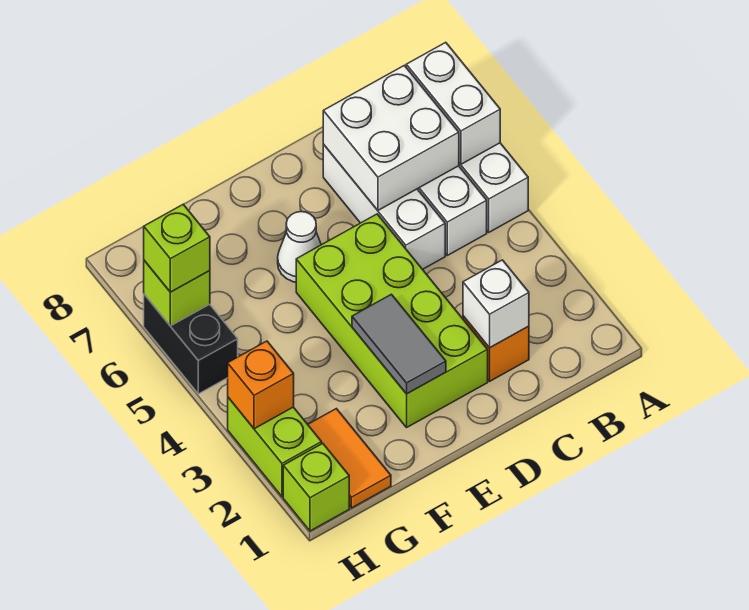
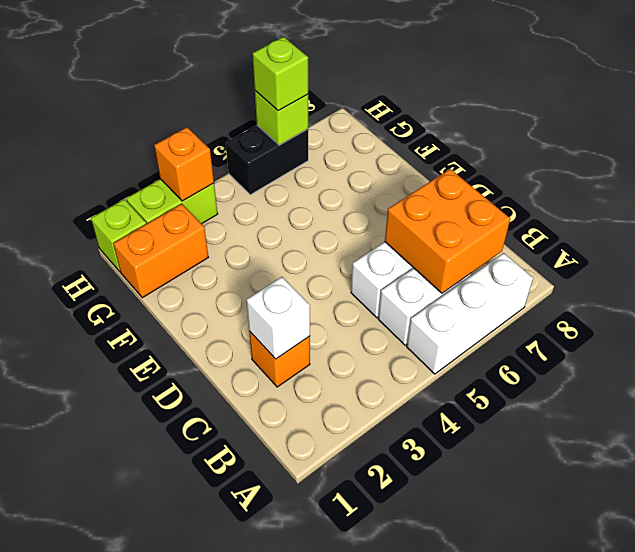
white 1x2 brick [406,42,500,164] -> none
white 2x2 brick [323,66,459,210] -> orange 2x2 brick [385,169,510,293]
lime 2x4 brick [296,214,488,427] -> none
grey 1x2 tile [352,294,446,394] -> none
white 1x1 cone [278,212,321,282] -> none
orange 1x2 tile [308,409,391,508] -> orange 1x2 brick [113,204,208,298]

